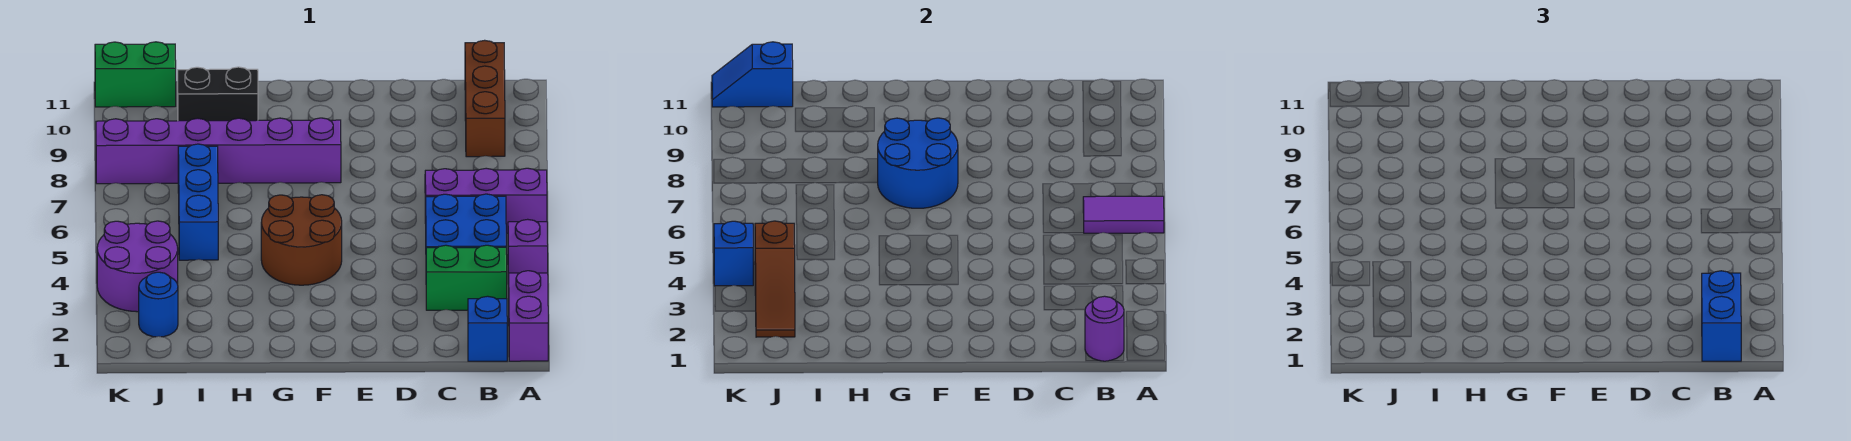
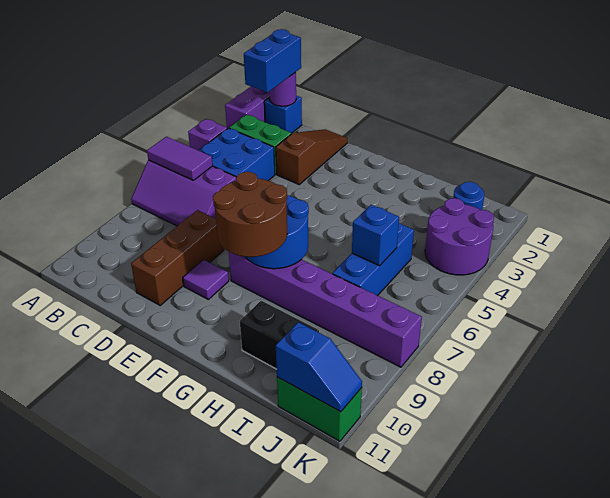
brown 1x3 brick [465,40,505,157] -> brown 1x3 brick moved to [131,210,224,305]
none -> purple 1x1 tile [183,260,229,299]
brown 2x2 round brick [261,195,342,285] -> brown 2x2 round brick moved to [213,172,287,257]
brown 1x3 slope [755,221,795,337] -> brown 1x3 slope moved to [276,129,347,184]
blue 1x1 brick [714,221,753,286] -> blue 1x1 brick moved to [352,205,399,266]

